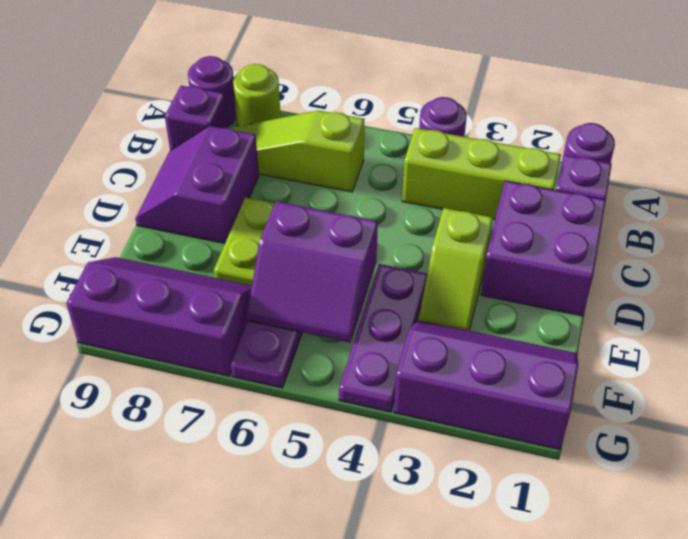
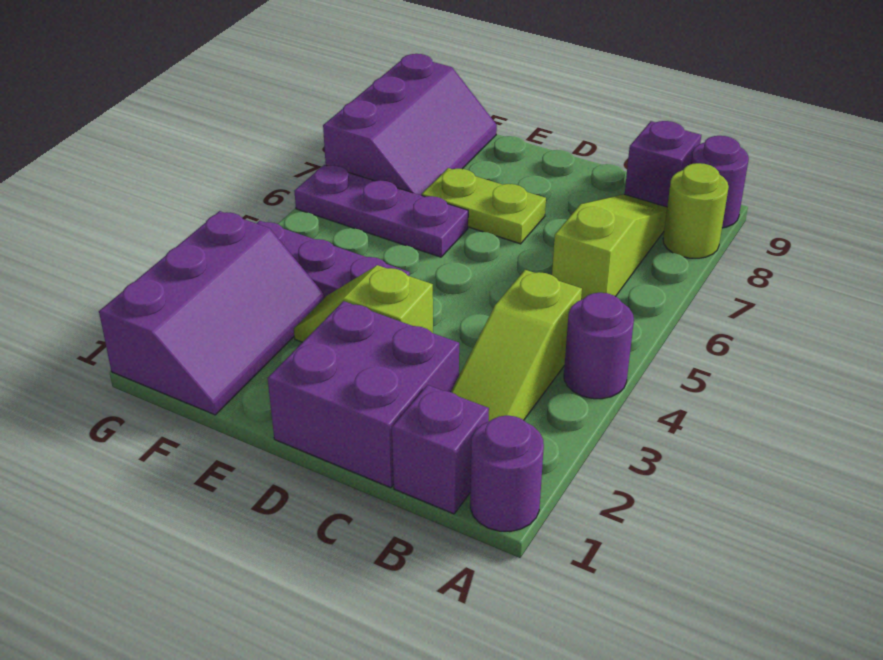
lime 1x3 brick [402,128,561,219] -> lime 1x3 slope [451,270,582,421]
purple 2x2 slope [135,126,259,243] -> none
purple 2x2 slope [247,201,378,343] -> none

